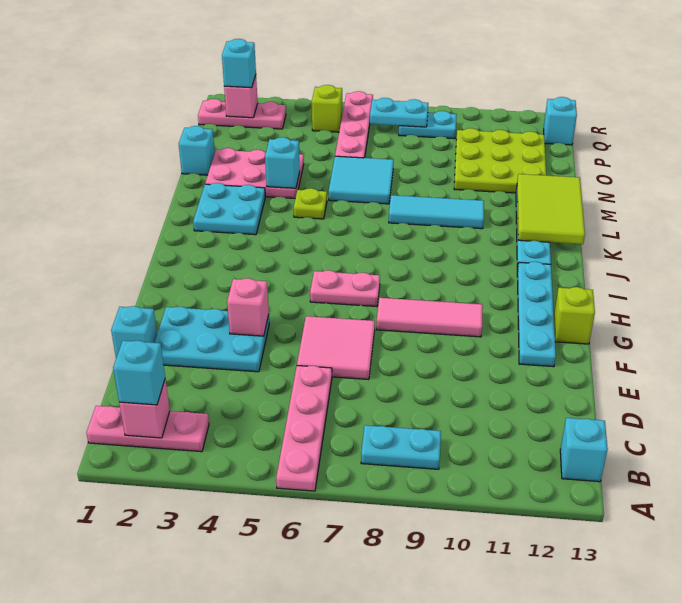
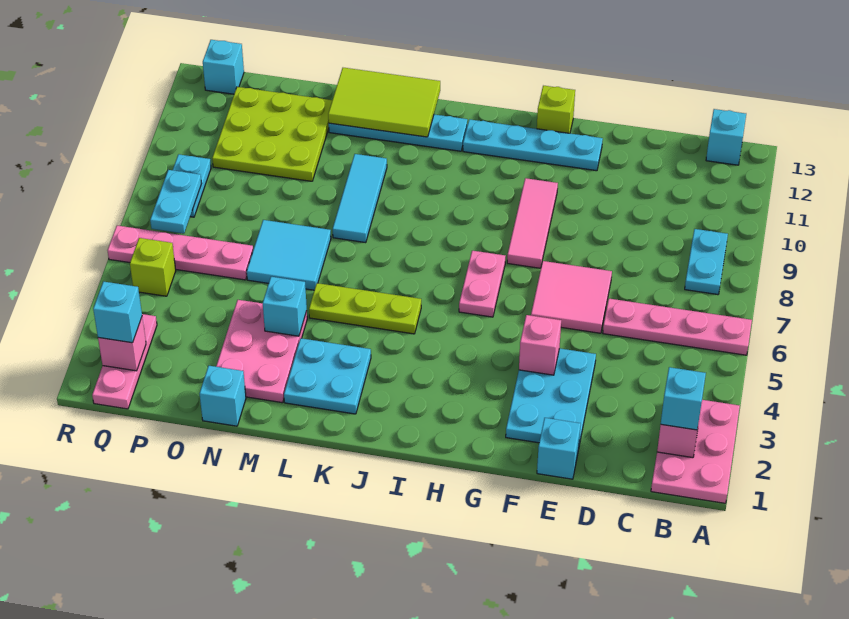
pink 1x3 plate [86,406,209,452] -> pink 2x3 plate [651,400,740,503]
lime 1x1 plate [294,188,327,219] -> lime 1x3 plate [309,283,421,334]

